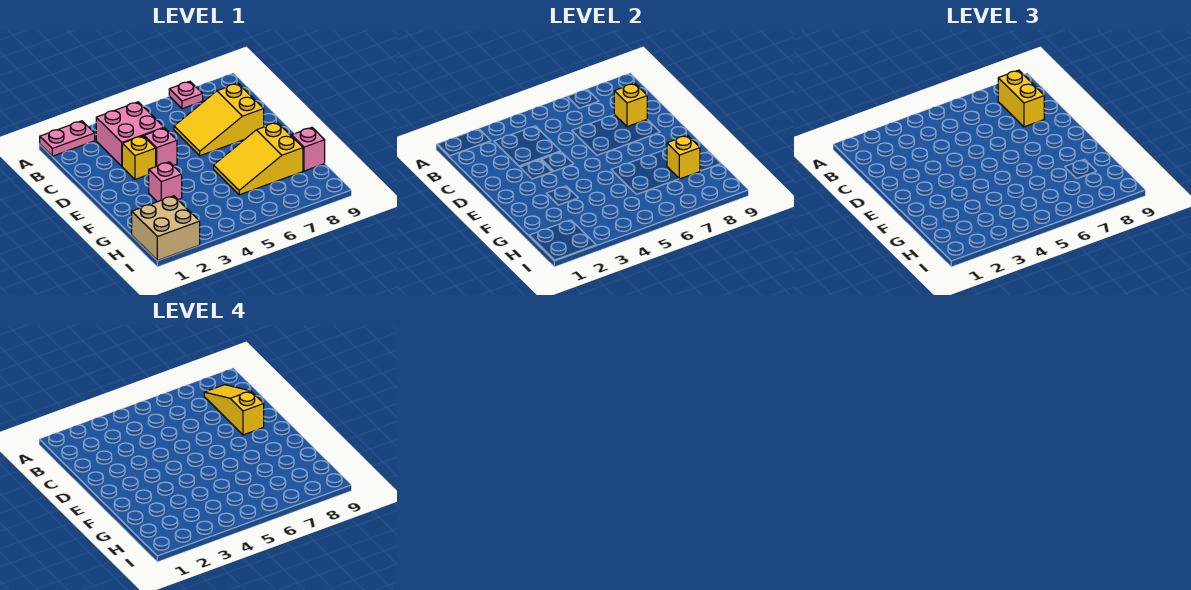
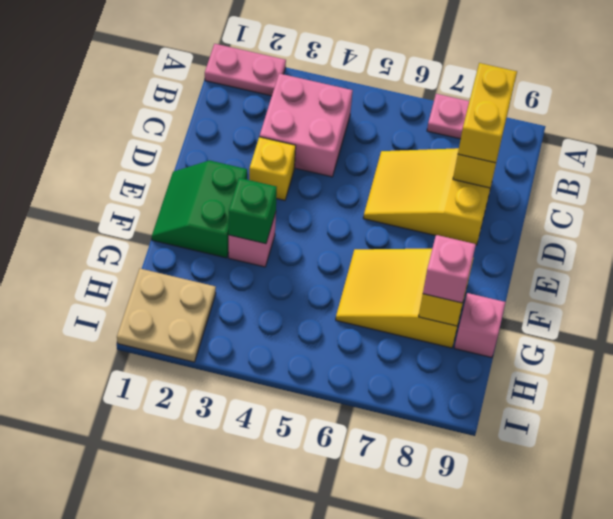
yellow 1x3 slope [204,385,264,435] -> none
pink 1x1 brick [144,128,177,166] -> pink 1x1 brick moved to [423,235,476,303]
none -> green 2x2 slope [152,160,247,258]
none -> green 1x1 brick [229,178,277,244]
tan 2x2 brick [132,196,200,260] -> tan 2x2 plate [117,269,216,362]

